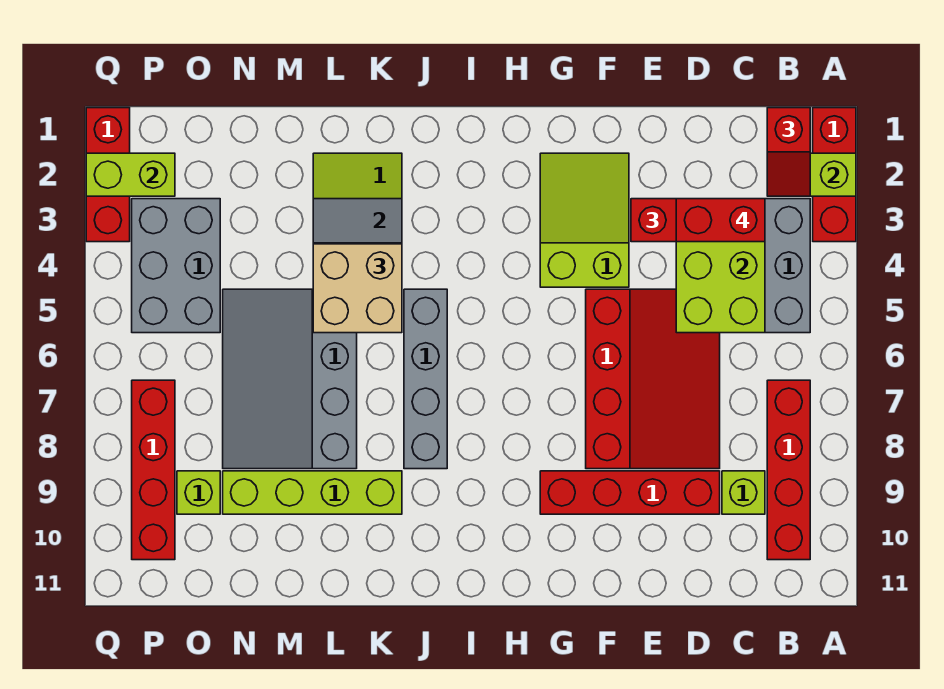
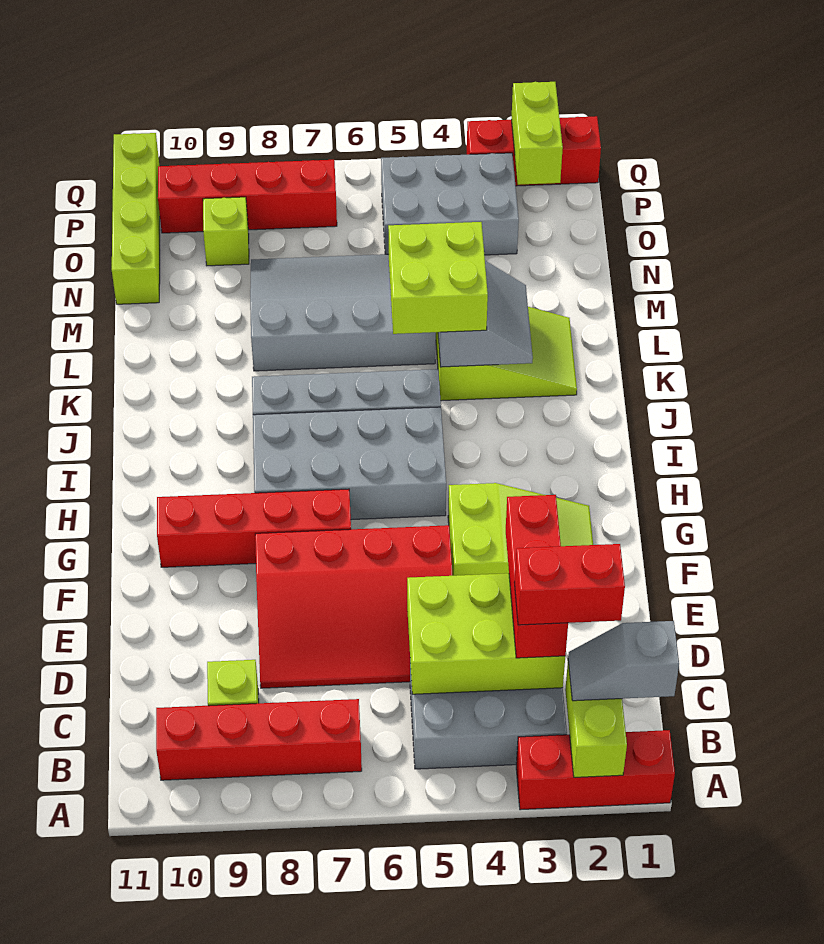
red 1x2 slope [767,108,810,196] -> grey 1x2 slope [568,621,679,701]
red 1x2 brick [676,199,765,242] -> red 1x2 brick turned to [514,544,625,625]
red 1x4 brick [540,471,720,514] -> red 1x4 brick turned to [157,489,351,567]
none -> grey 2x4 brick [253,407,446,520]
tan 2x2 brick [313,244,402,333] -> lime 2x2 brick [388,222,488,334]
lime 1x4 brick [223,471,402,514] -> lime 1x4 brick moved to [112,133,160,304]

